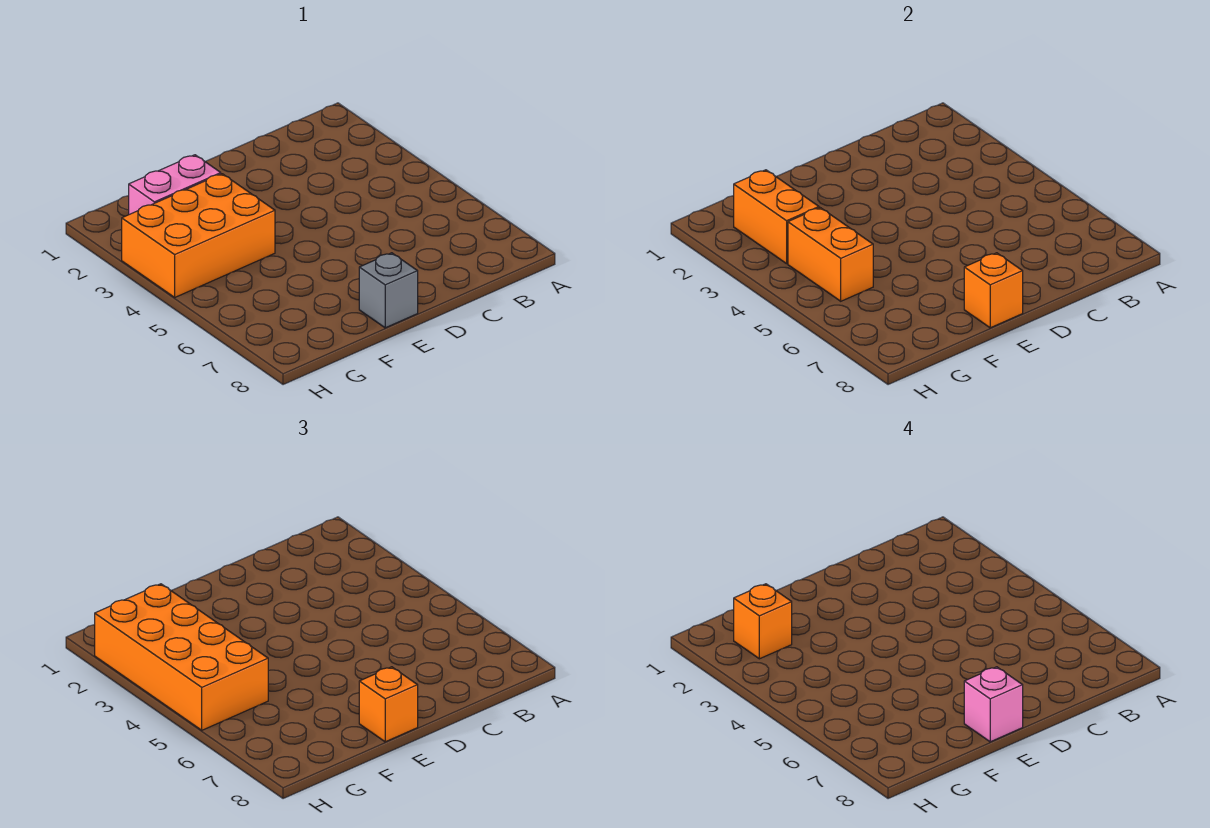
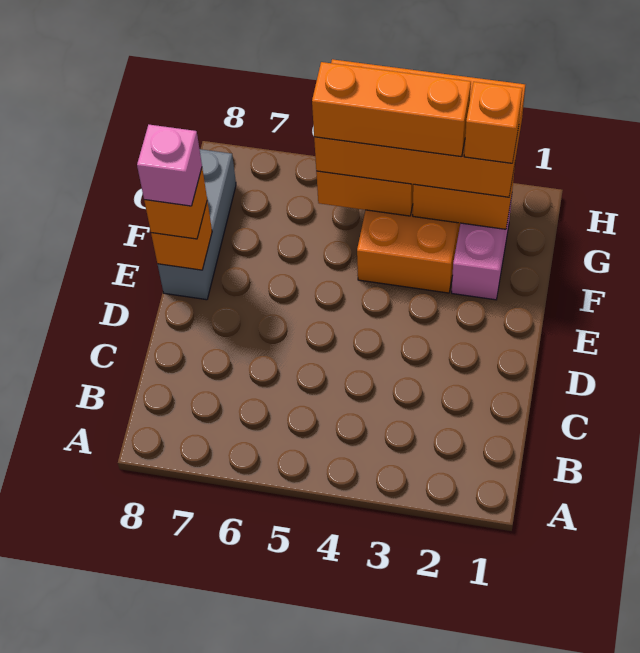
grey 1x1 brick [359,253,418,328] -> grey 1x3 brick [158,149,236,300]
none -> orange 1x3 brick [312,62,471,157]

